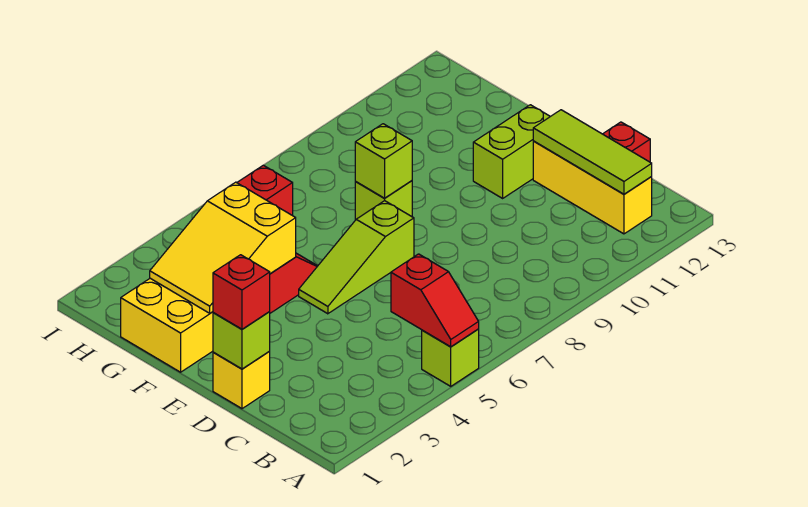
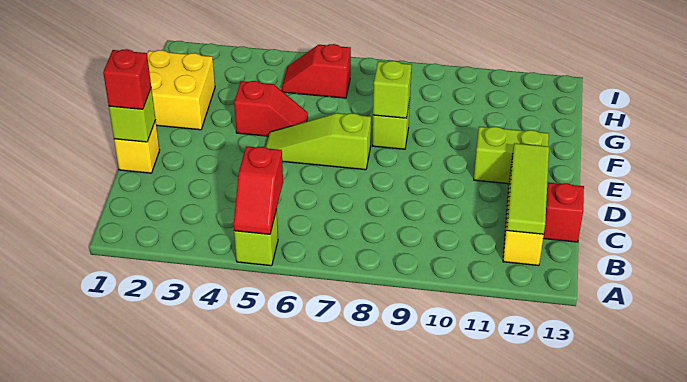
yellow 2x3 slope [150,182,296,313] -> none

